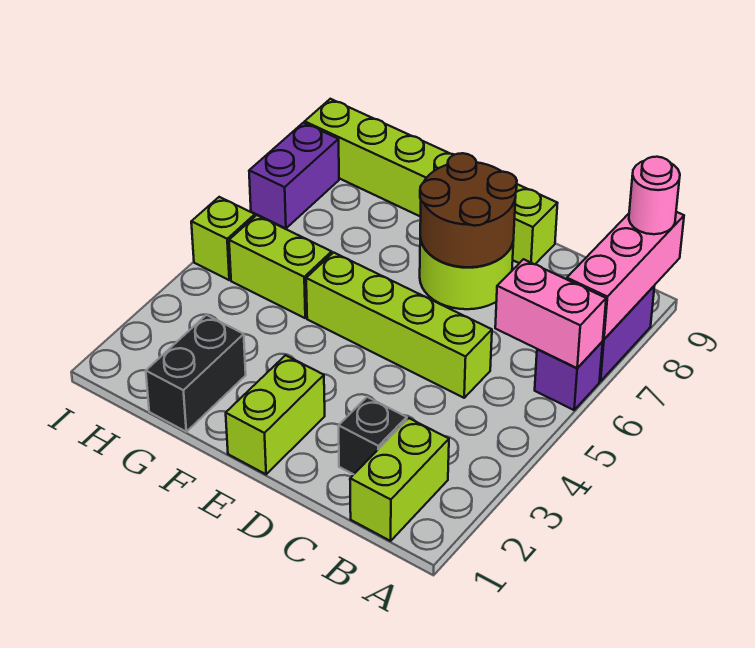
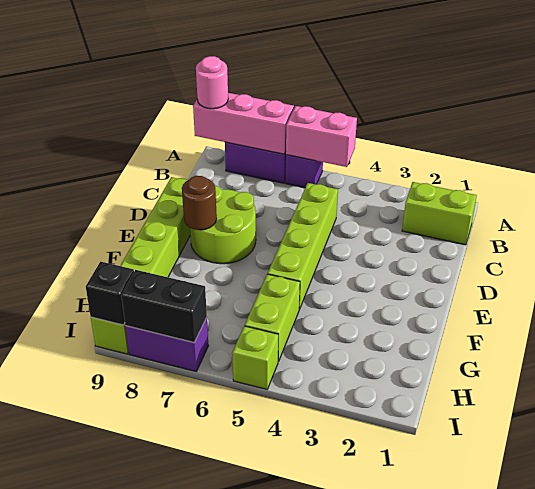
pink 1x2 brick [495,259,606,368] -> pink 1x2 brick turned to [286,106,357,167]
black 1x1 brick [339,397,407,474] -> black 1x1 brick moved to [86,262,134,325]
brown 2x2 round brick [420,153,517,267] -> brown 1x1 round brick [182,176,217,230]
lime 1x2 brick [226,355,325,474] -> none
black 1x2 brick [146,315,246,432] -> black 1x2 brick moved to [121,270,207,342]

